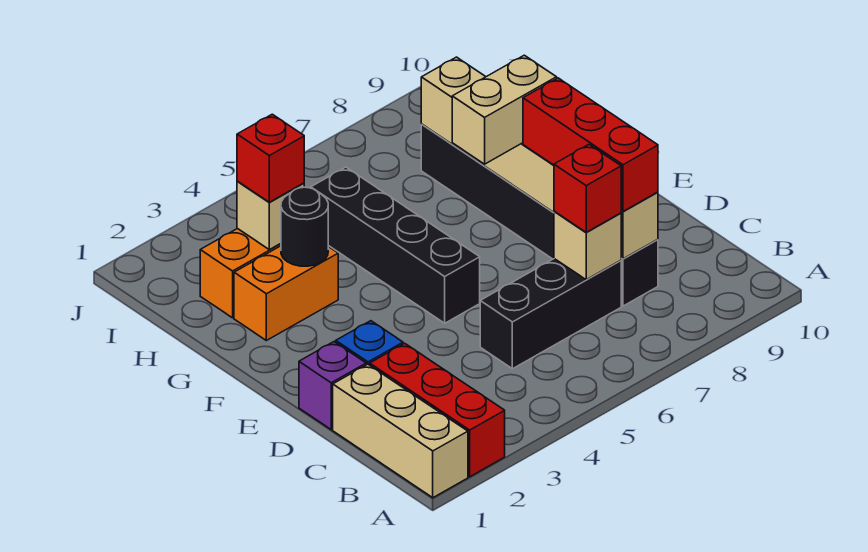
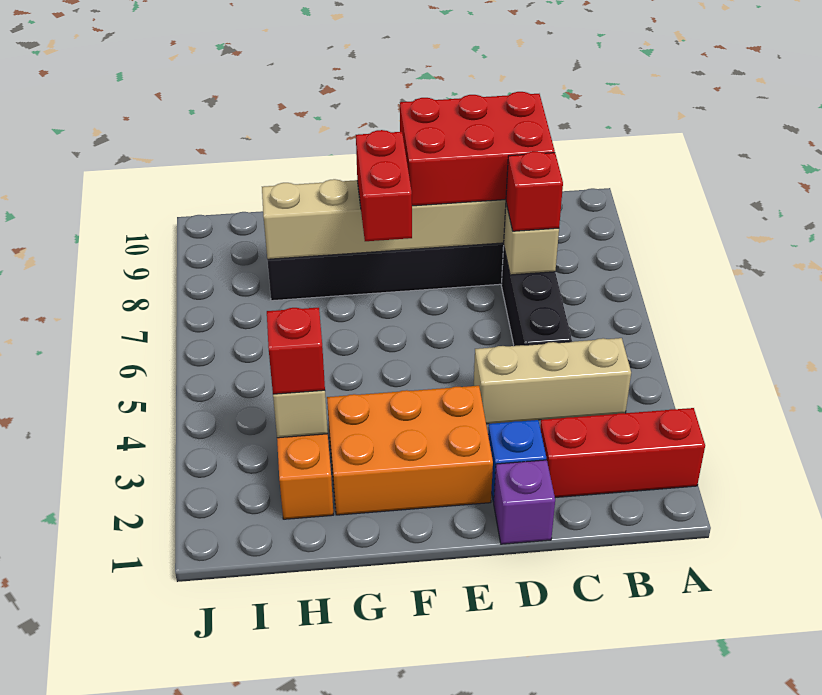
tan 1x3 brick [333,364,468,498] -> tan 1x3 brick moved to [474,338,631,424]
red 1x3 brick [523,78,658,211] -> red 2x3 brick [400,92,555,206]
black 1x4 brick [311,167,480,323] -> none
tan 1x2 brick [452,55,557,164] -> red 1x2 brick [356,130,412,241]
orange 1x2 brick [234,246,338,340] -> orange 2x3 brick [327,386,493,515]
black 1x1 round brick [281,187,328,266] -> none

